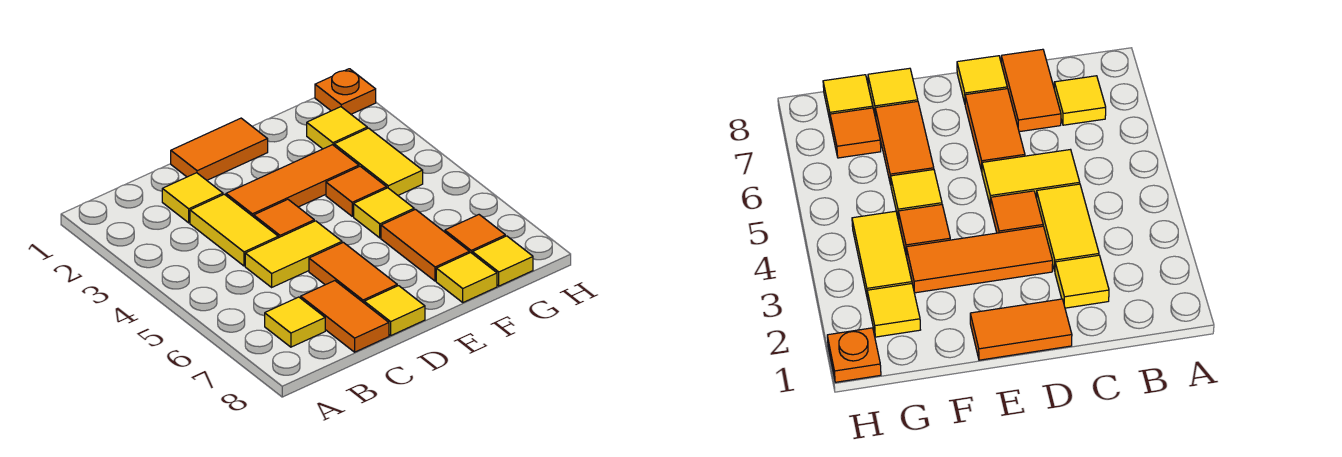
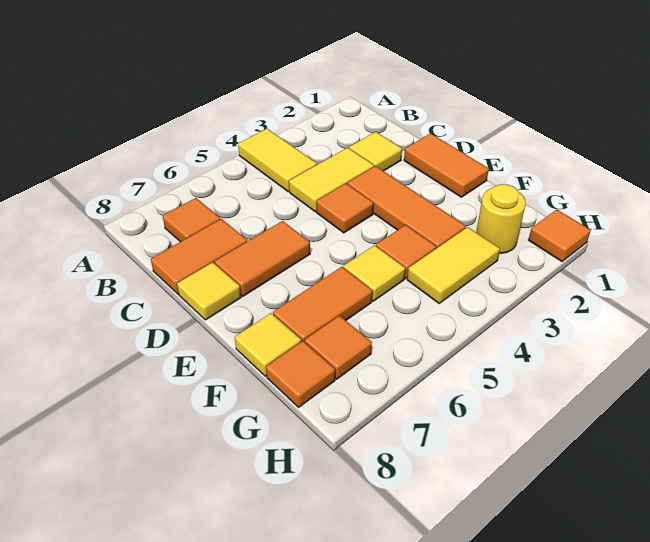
yellow 1x1 tile [265,297,325,347] -> orange 1x1 tile [163,198,220,242]
yellow 1x2 tile [245,221,342,287] -> yellow 1x2 tile moved to [238,129,317,192]
yellow 1x1 tile [307,107,367,149] -> yellow 1x1 round brick [476,184,526,253]
yellow 1x1 tile [472,236,533,286] -> orange 1x1 tile [266,341,335,407]
orange 1x1 plate [315,69,376,114] -> orange 1x1 tile [529,210,591,262]

